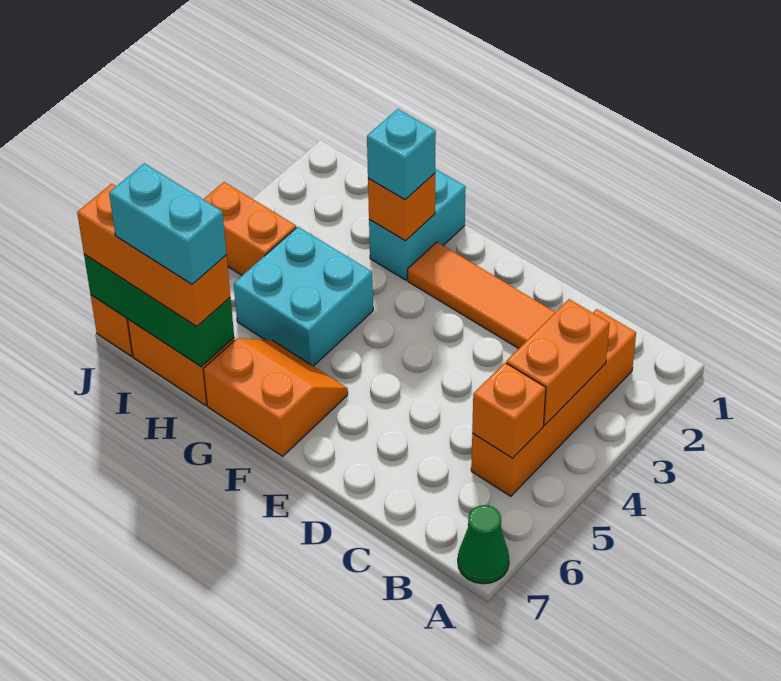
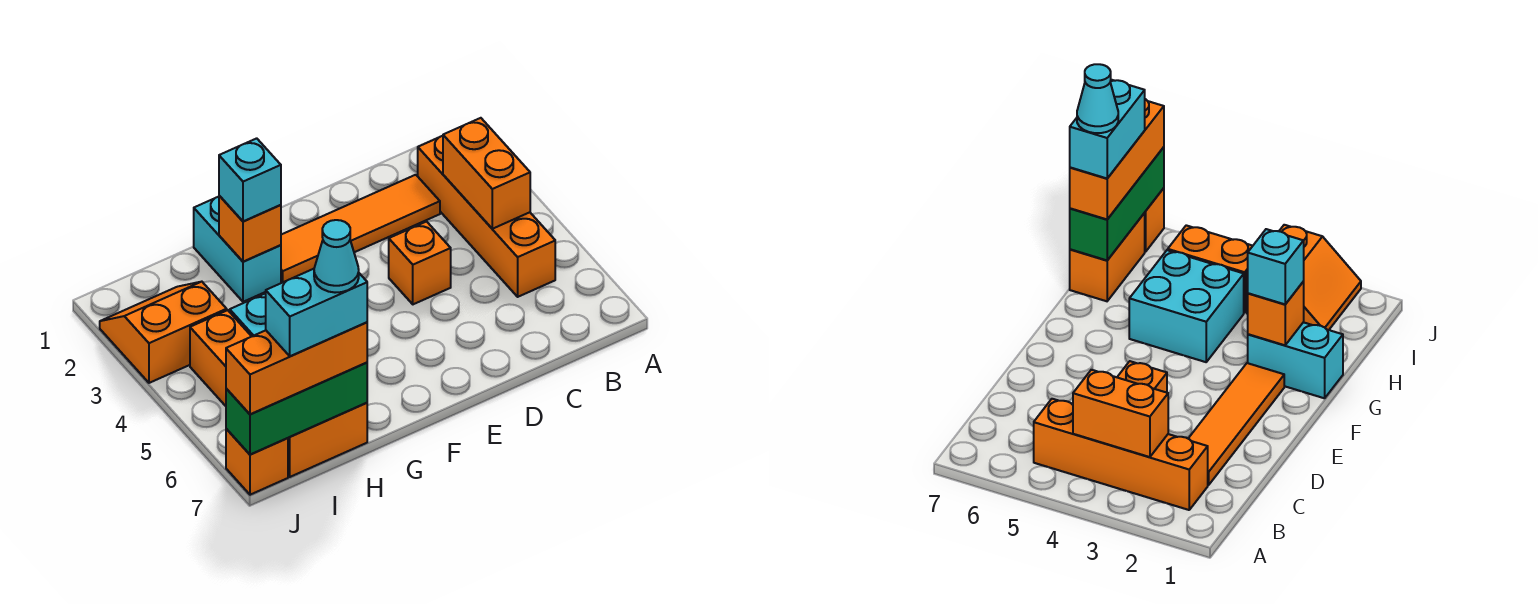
green 1x1 cone [458,505,509,584] -> none
orange 1x1 brick [472,363,546,458] -> orange 1x1 brick moved to [389,222,451,304]
orange 2x2 slope [203,338,348,456] -> orange 2x2 slope moved to [100,282,227,383]
none -> cyan 1x1 cone [314,220,359,293]
orange 1x2 brick [203,182,296,275] -> orange 1x2 brick turned to [190,310,252,406]

